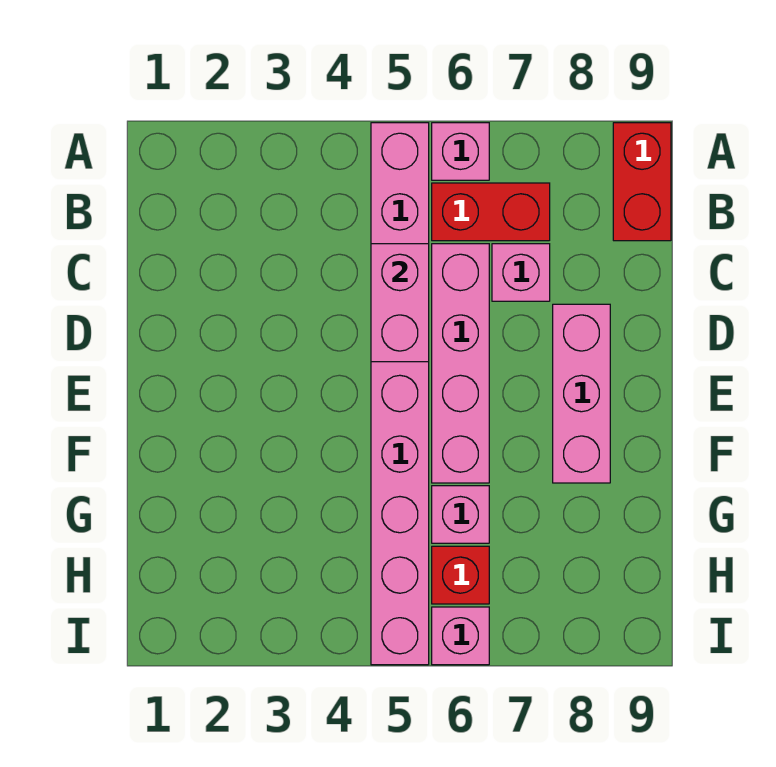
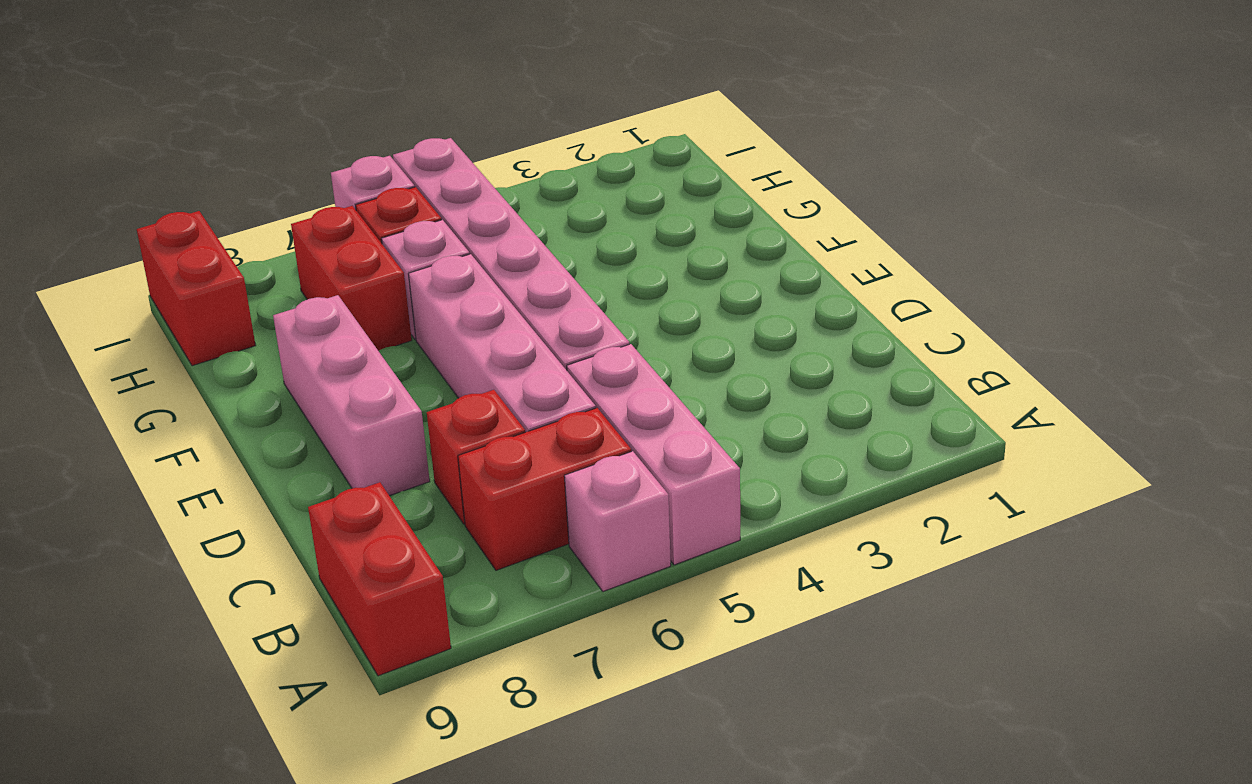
pink 1x2 brick [371,244,429,362] -> none
pink 1x1 brick [492,244,550,301] -> red 1x1 brick [427,390,525,524]
none -> red 1x2 brick [291,206,412,351]
none -> red 1x2 brick [137,211,256,366]

